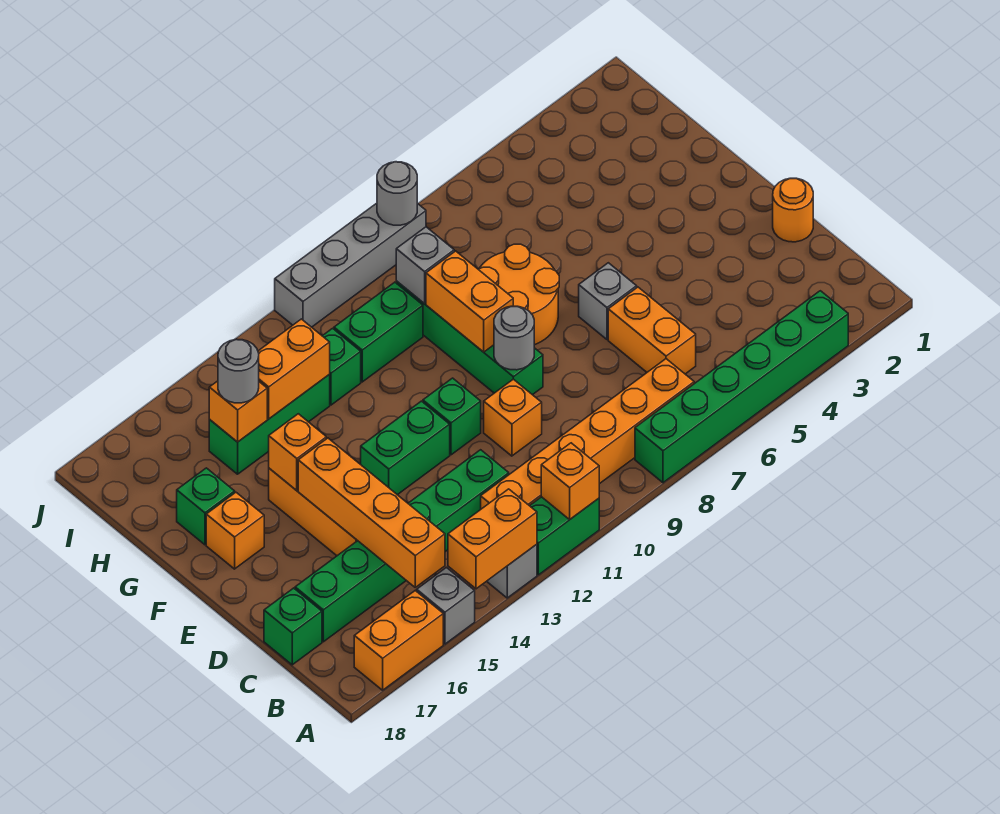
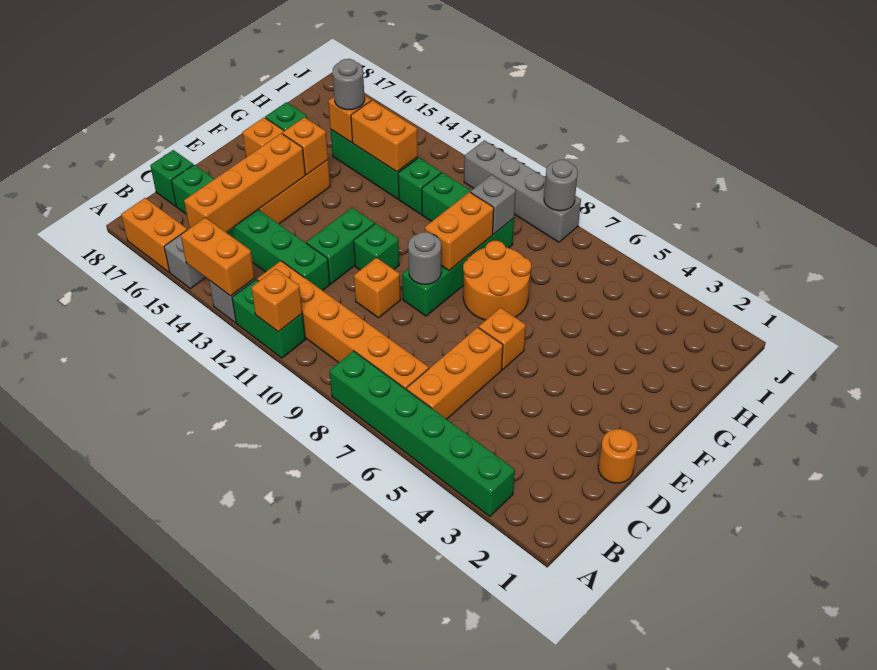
orange 1x2 brick [608,287,696,374] -> orange 1x3 brick [407,327,503,419]
grey 1x1 brick [579,263,637,339] -> orange 1x1 brick [479,308,526,369]
green 1x2 brick [361,401,450,495] -> green 1x2 brick turned to [306,208,375,284]

